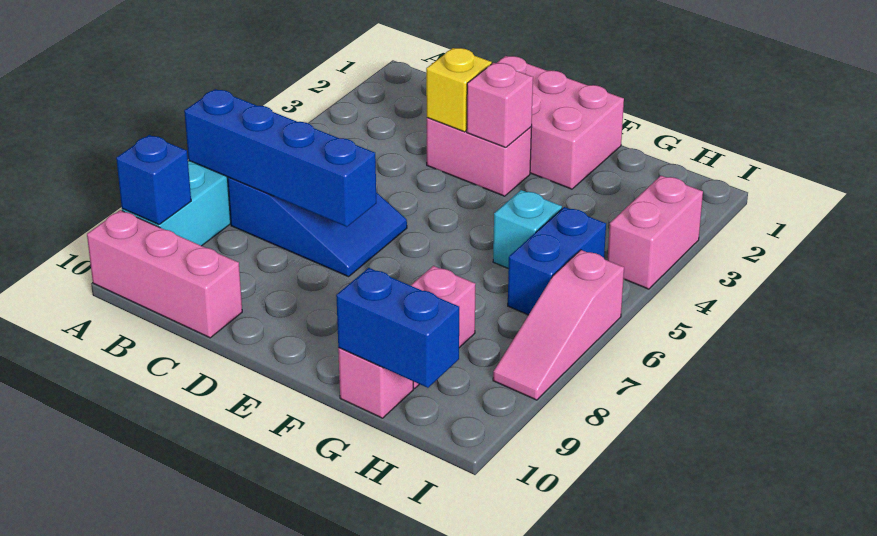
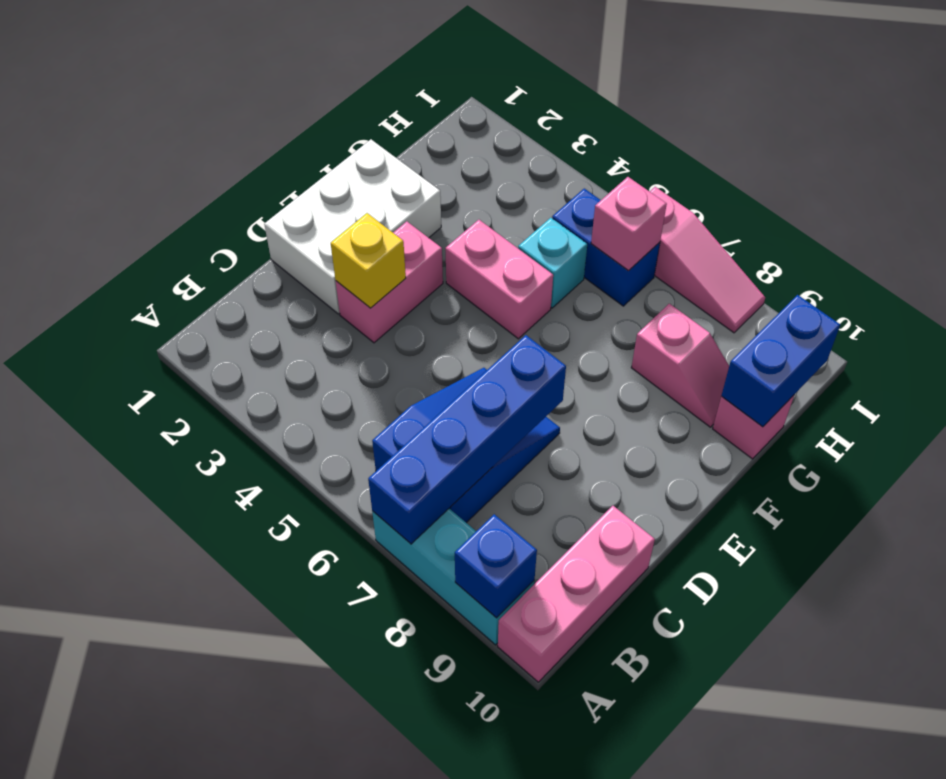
pink 2x3 brick [497,56,624,189] -> white 2x3 brick [264,140,441,314]
pink 1x1 brick [467,63,533,148] -> pink 1x1 brick moved to [591,177,667,271]
pink 1x2 brick [607,176,703,289] -> pink 1x2 brick moved to [445,220,553,339]

